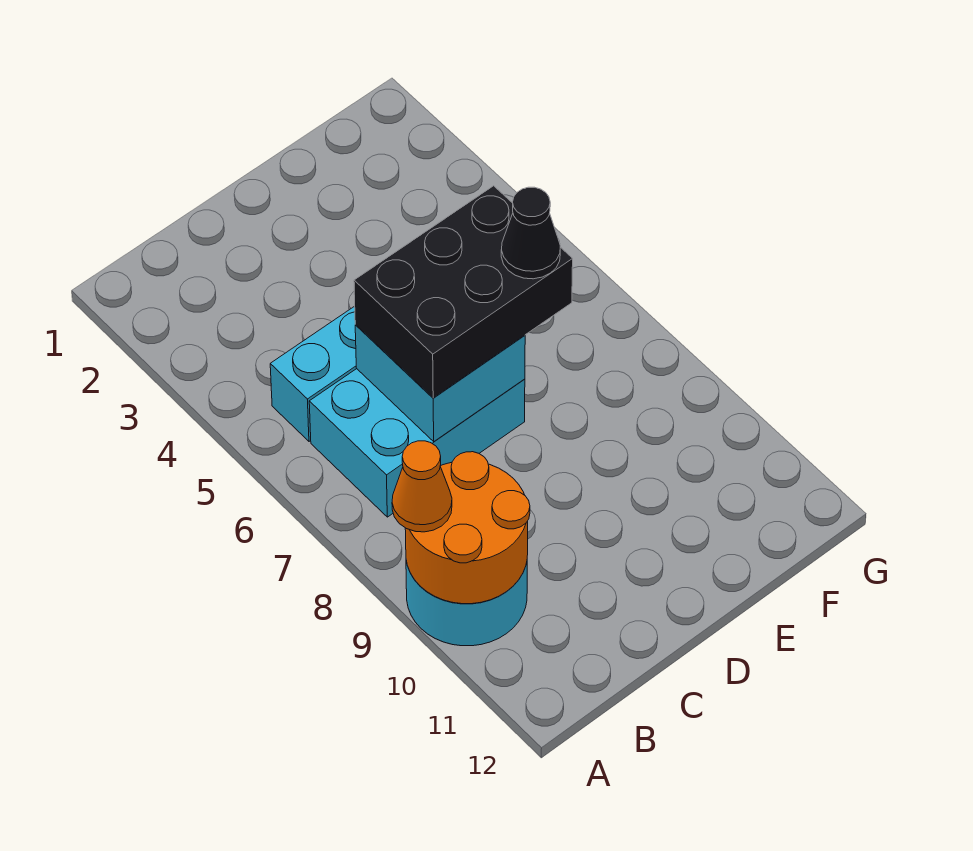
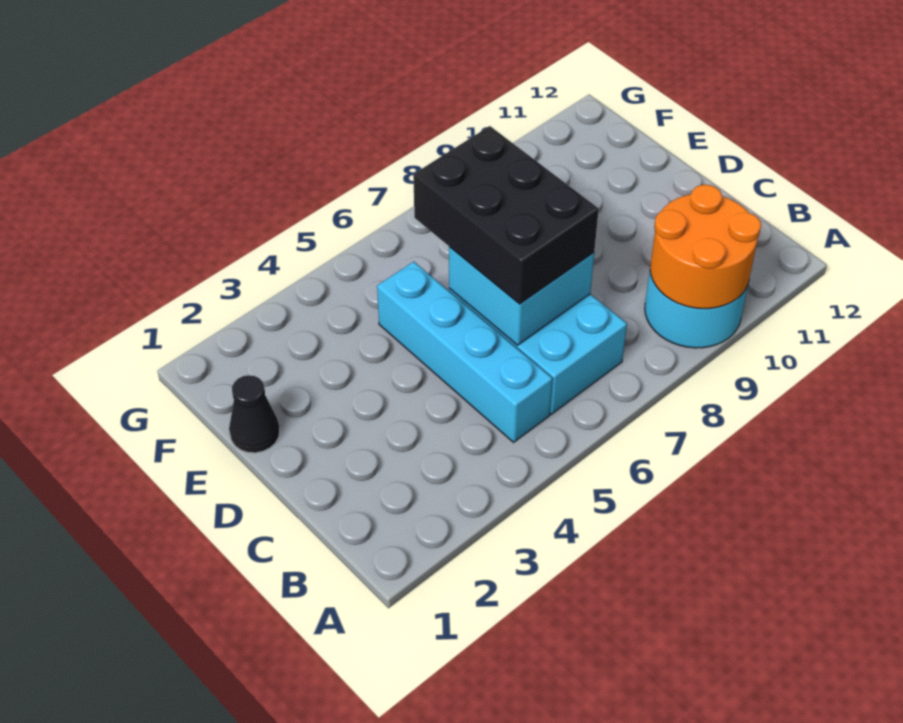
orange 1x1 cone [392,441,452,532] -> none
black 1x1 cone [501,187,560,279] -> black 1x1 cone moved to [229,375,280,453]

